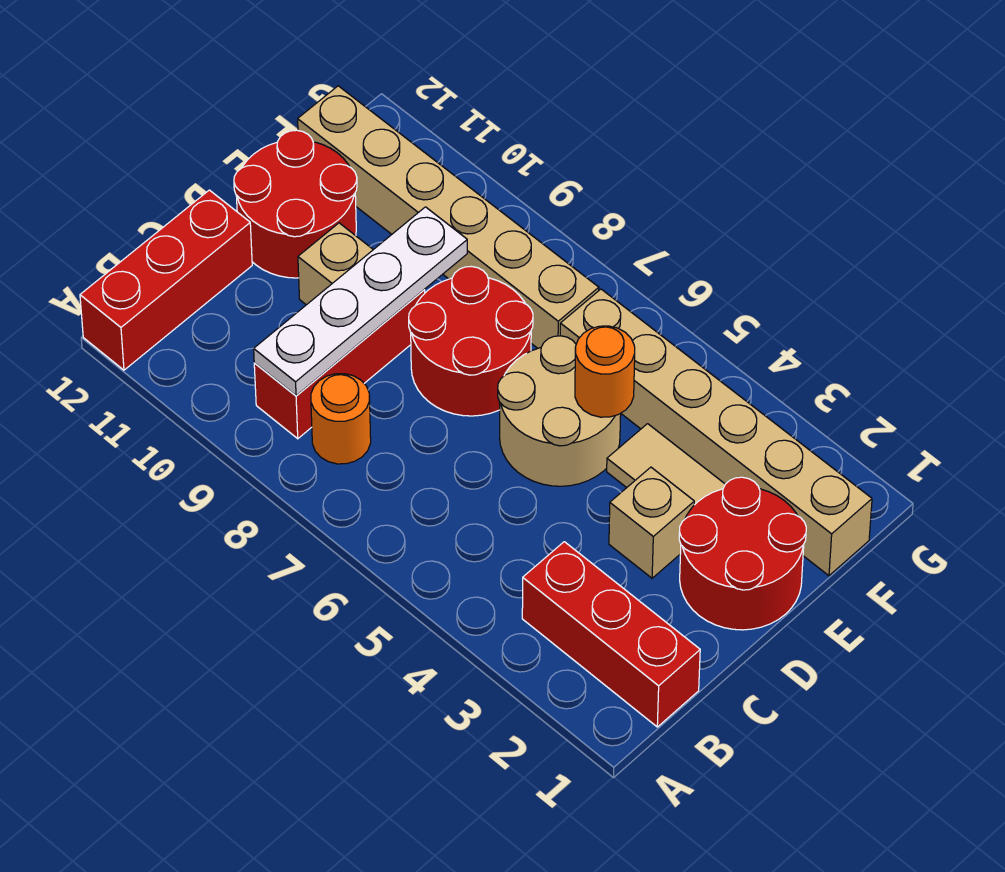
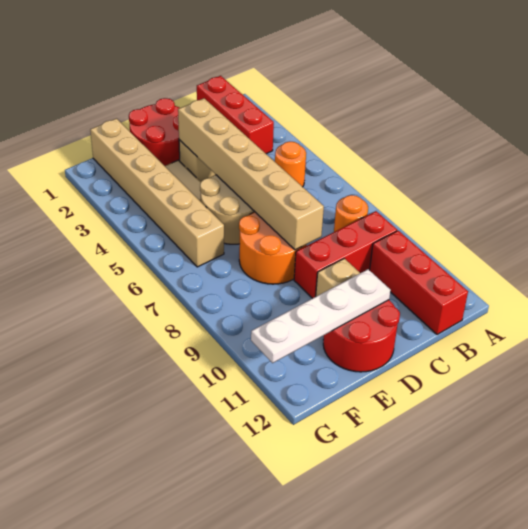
red 1x3 brick [80,190,252,370] -> red 1x3 brick turned to [370,231,468,335]
white 1x4 plate [254,207,467,396] -> white 1x4 plate moved to [251,269,391,363]
red 2x2 round brick [409,266,533,416] -> orange 2x2 round brick [239,212,307,284]
orange 1x1 round brick [575,326,635,417] -> orange 1x1 round brick moved to [275,142,306,187]
tan 1x6 brick [298,86,599,348] -> tan 1x6 brick moved to [178,98,324,250]

